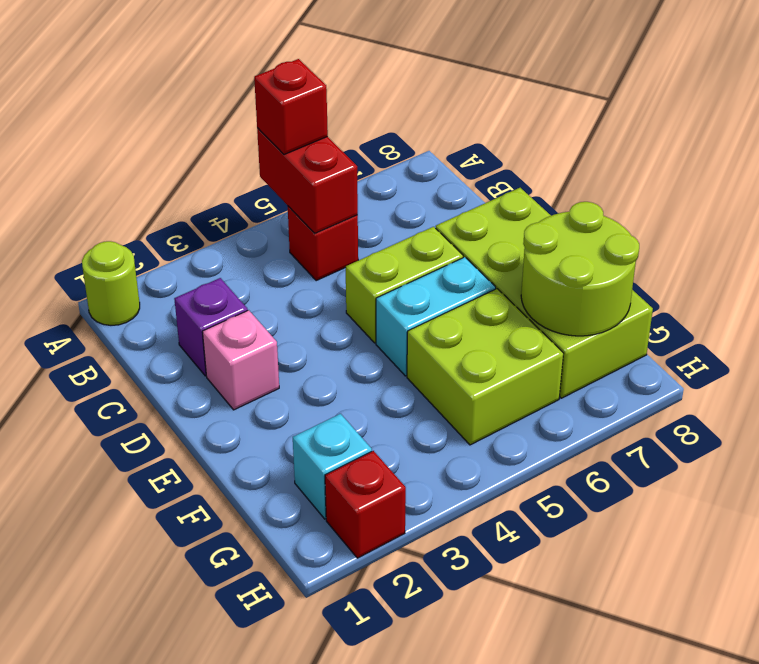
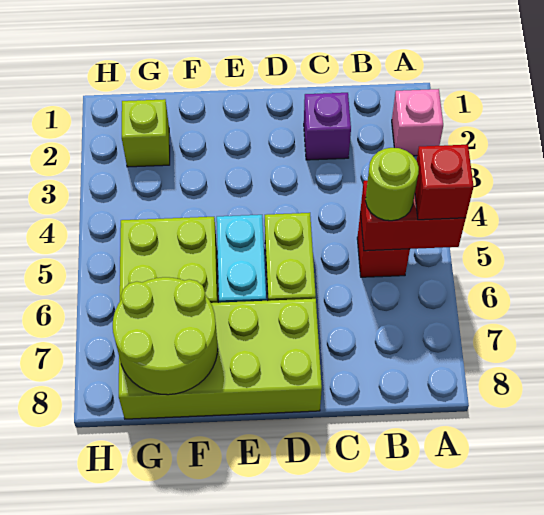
lime 1x1 round brick [82,241,140,325] -> lime 1x1 round brick moved to [365,148,419,221]
pink 1x1 brick [202,310,279,410] -> pink 1x1 brick moved to [392,89,443,156]
cyan 1x1 brick [293,414,372,519] -> lime 1x1 brick [122,99,170,167]
red 1x1 brick [325,451,406,558] -> none

